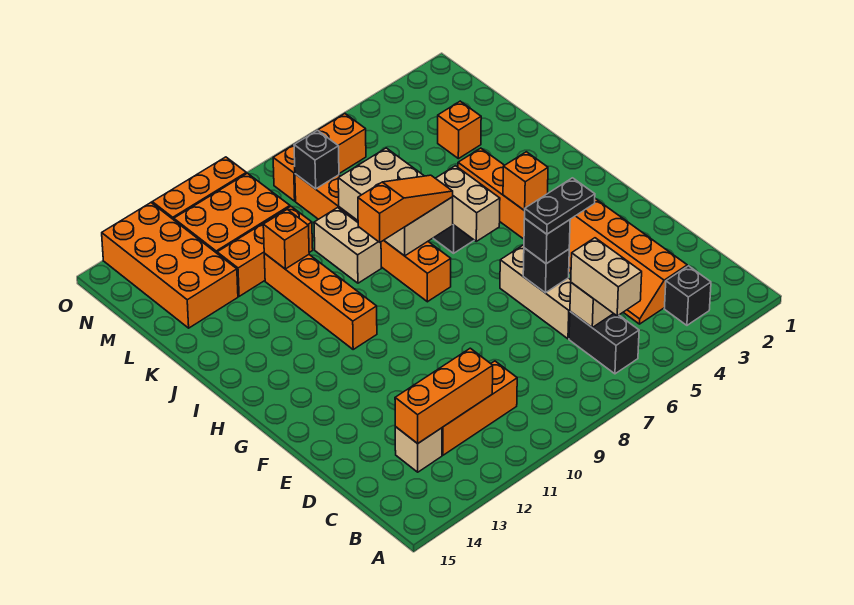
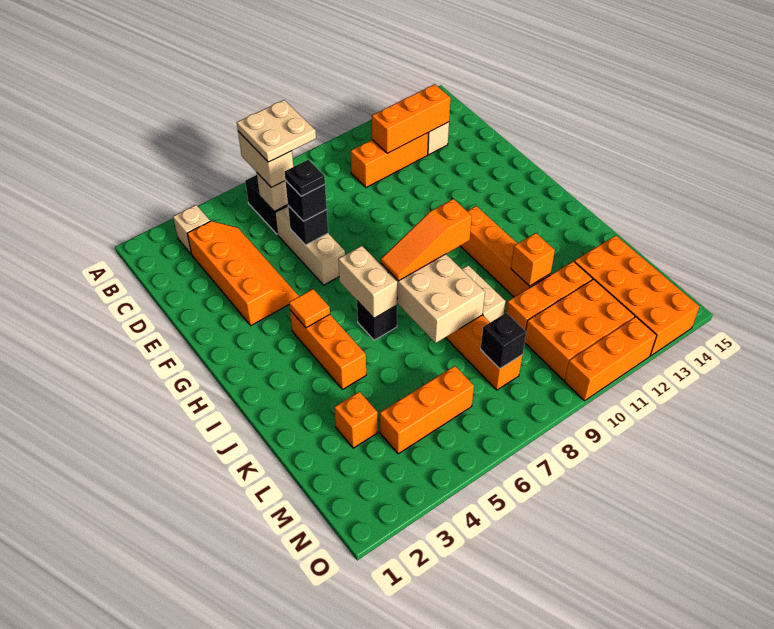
black 1x1 brick [664,266,711,325] -> tan 1x1 brick [173,205,210,254]
none -> tan 2x2 plate [237,100,316,162]
black 1x2 plate [525,178,595,234] -> black 1x1 plate [285,160,325,196]
orange 1x1 brick [503,152,548,211] -> orange 1x1 tile [289,289,330,328]
orange 1x3 brick [273,114,366,201] -> orange 1x3 brick moved to [380,366,474,454]

